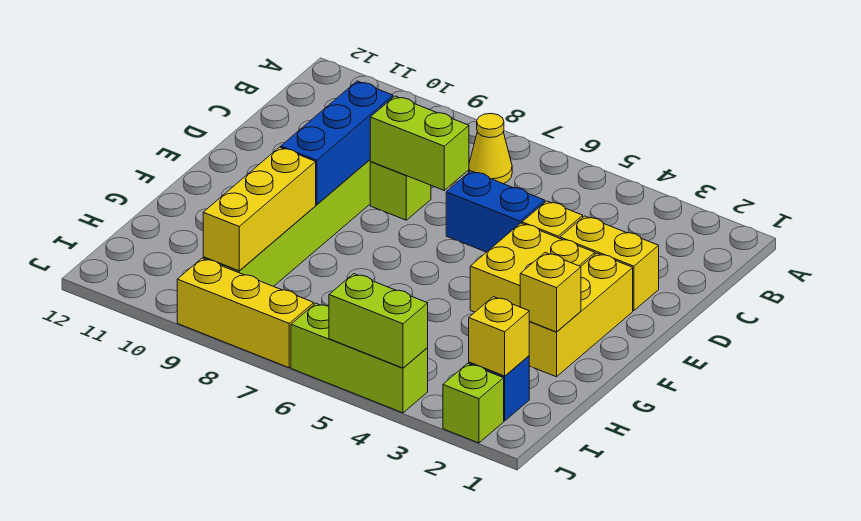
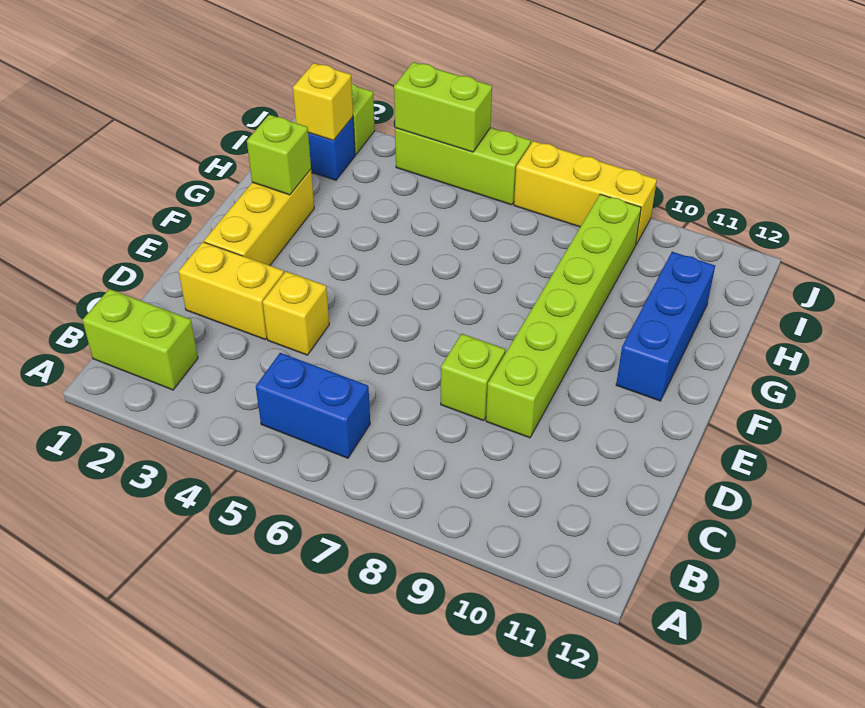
yellow 1x1 cone [469,113,512,184] -> none
blue 1x2 brick [446,171,545,252] -> blue 1x2 brick moved to [256,353,370,458]
lime 1x2 brick [370,96,469,190] -> lime 1x2 brick moved to [83,289,198,390]
blue 1x3 brick [281,81,393,205] -> blue 1x3 brick moved to [616,252,715,401]
yellow 2x2 brick [470,223,595,312] -> none
yellow 1x1 brick [520,253,581,332] -> lime 1x1 brick [247,115,311,195]
yellow 1x3 brick [203,147,316,271] -> none

